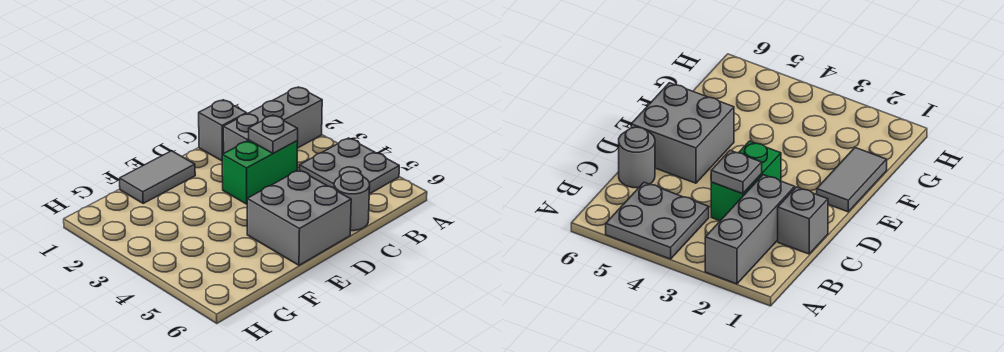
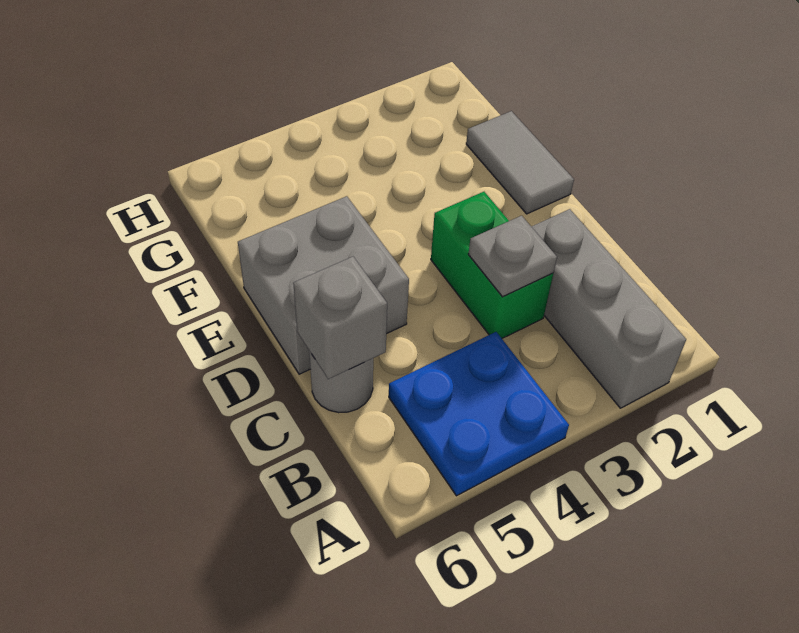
grey 2x2 plate [300,138,399,194] -> blue 2x2 plate [389,332,569,496]
grey 1x1 brick [199,100,247,161] -> grey 1x1 brick moved to [293,257,387,379]

